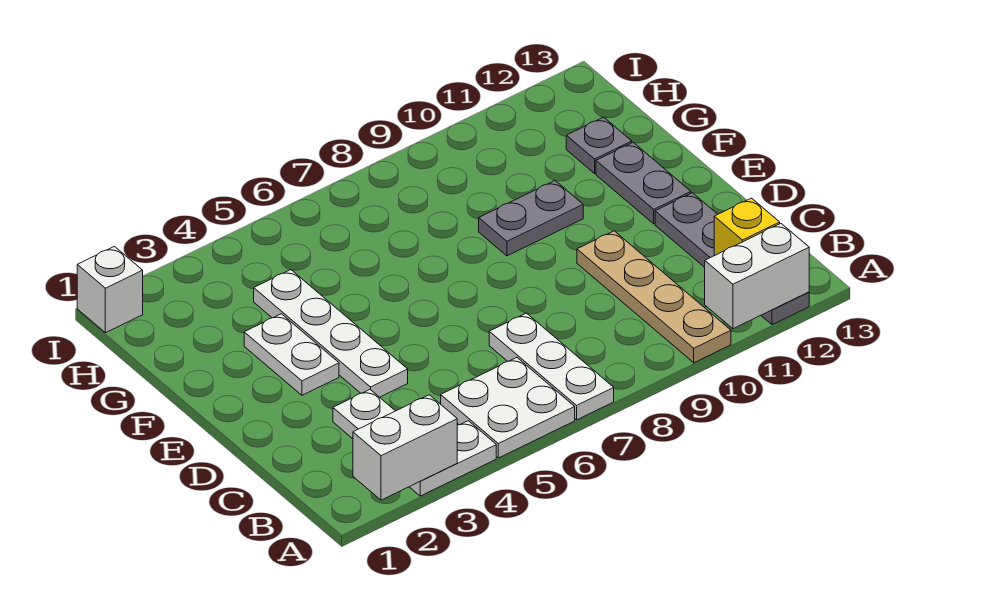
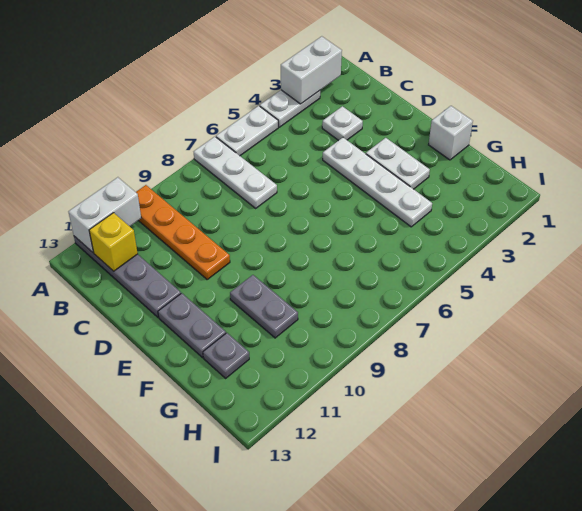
white 2x2 plate [441,358,575,458] -> white 1x2 plate [216,106,278,156]
tan 1x4 plate [577,231,731,363] -> orange 1x4 plate [136,185,230,279]
grey 1x2 plate [479,181,583,256] -> grey 1x2 plate turned to [230,275,298,338]
white 1x1 brick [77,246,143,333] -> white 1x1 brick moved to [429,106,473,160]

